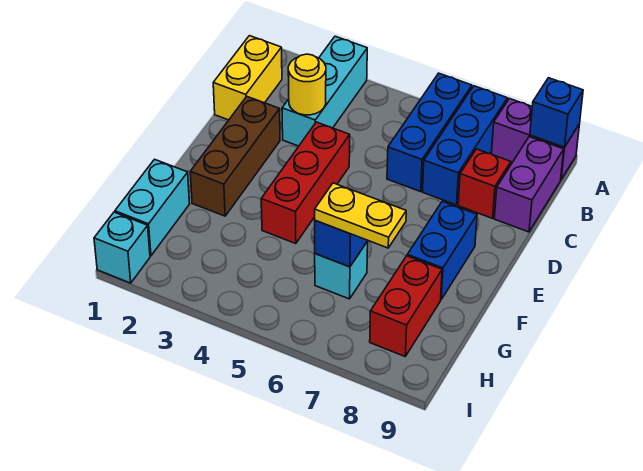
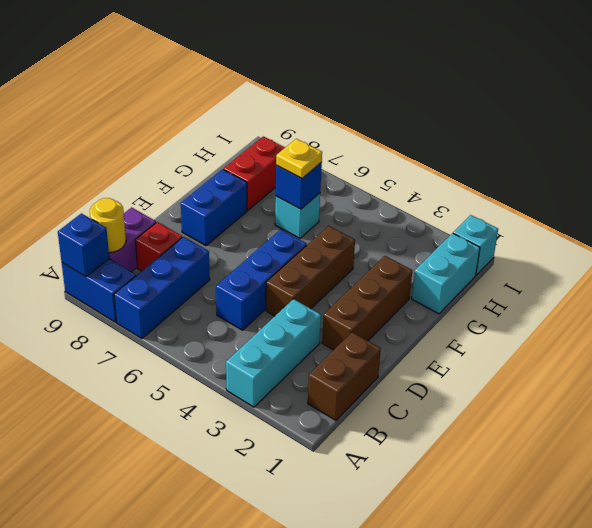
blue 1x3 brick [387,73,472,192] -> blue 1x3 brick moved to [216,229,307,330]
purple 1x2 brick [491,99,580,179] -> blue 1x2 brick [62,259,136,322]
yellow 1x2 brick [213,36,282,120] -> brown 1x2 brick [308,332,381,420]
yellow 1x1 round brick [288,54,326,115] -> yellow 1x1 round brick moved to [90,198,126,253]
red 1x3 brick [261,122,350,244] -> brown 1x3 brick [266,226,355,316]
yellow 1x2 plate [315,183,406,248] -> yellow 1x1 plate [276,139,322,178]

